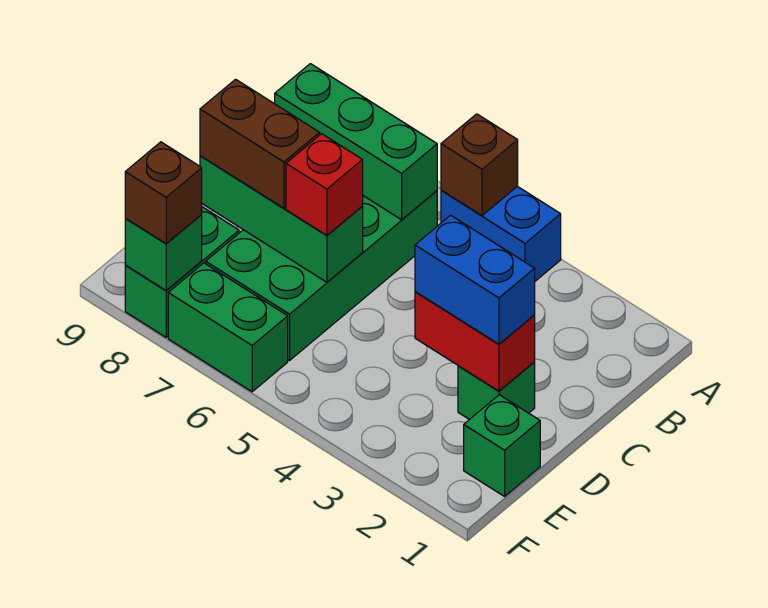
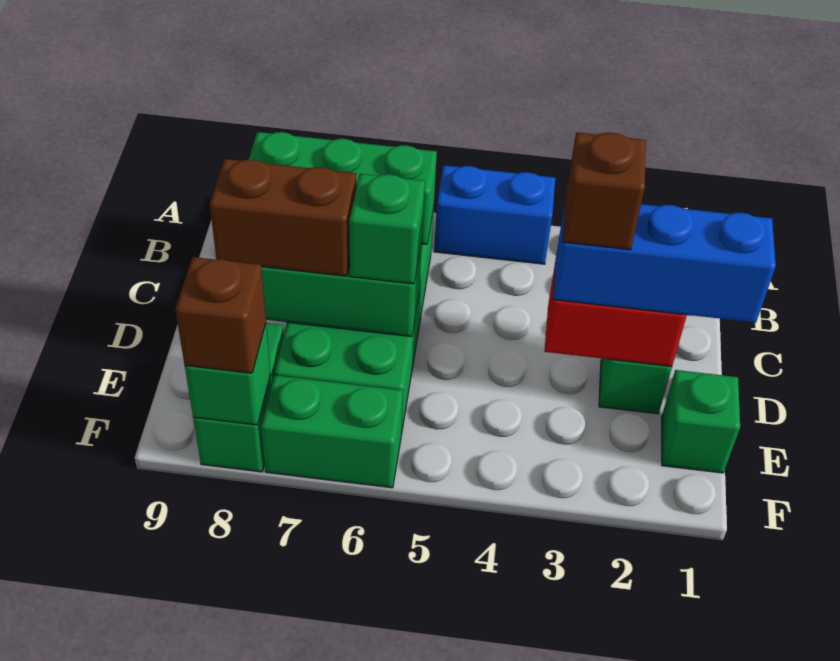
brown 1x1 brick [441,114,518,216] -> brown 1x1 brick moved to [563,132,646,250]
blue 1x2 brick [415,215,535,344] -> blue 1x3 brick [553,198,776,323]
red 1x1 brick [286,134,363,235] -> green 1x1 brick [349,174,425,284]

